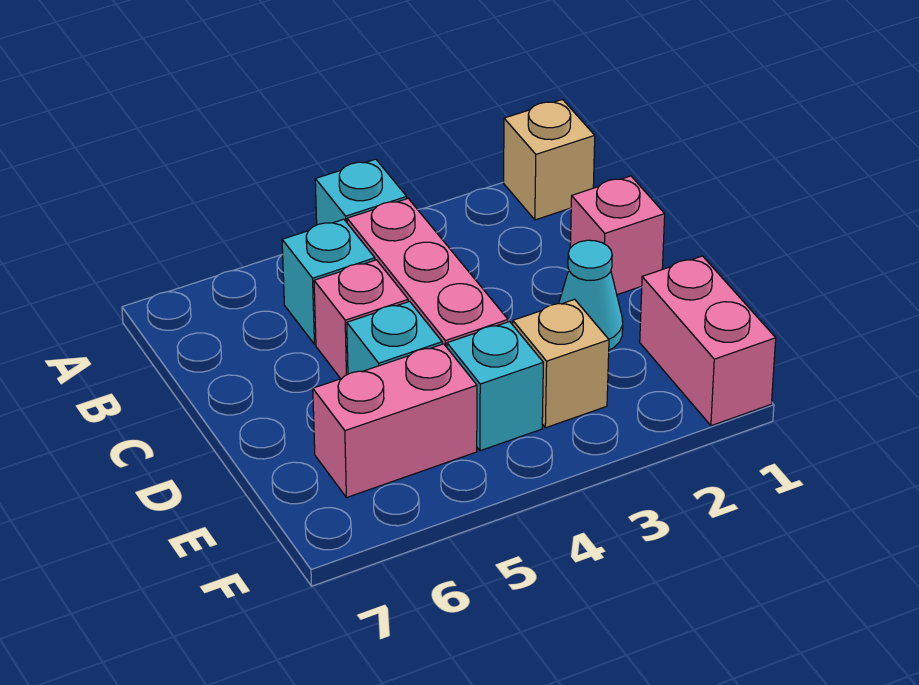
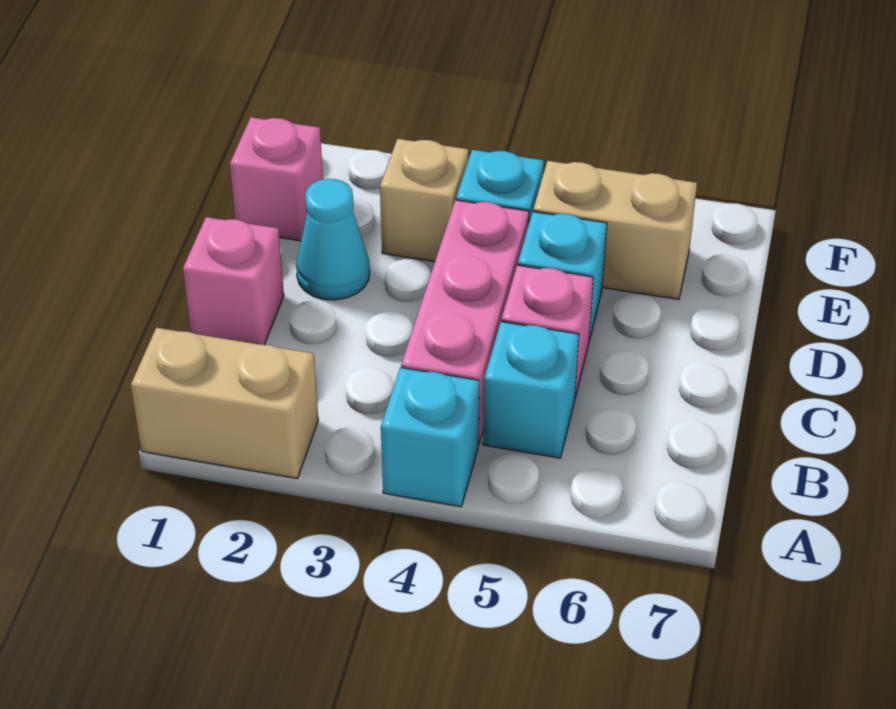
tan 1x1 brick [504,100,595,220] -> tan 1x2 brick [131,328,318,478]
pink 1x2 brick [640,256,776,426] -> pink 1x1 brick [230,117,323,241]
pink 1x2 brick [313,344,477,498] -> tan 1x2 brick [533,161,697,299]

